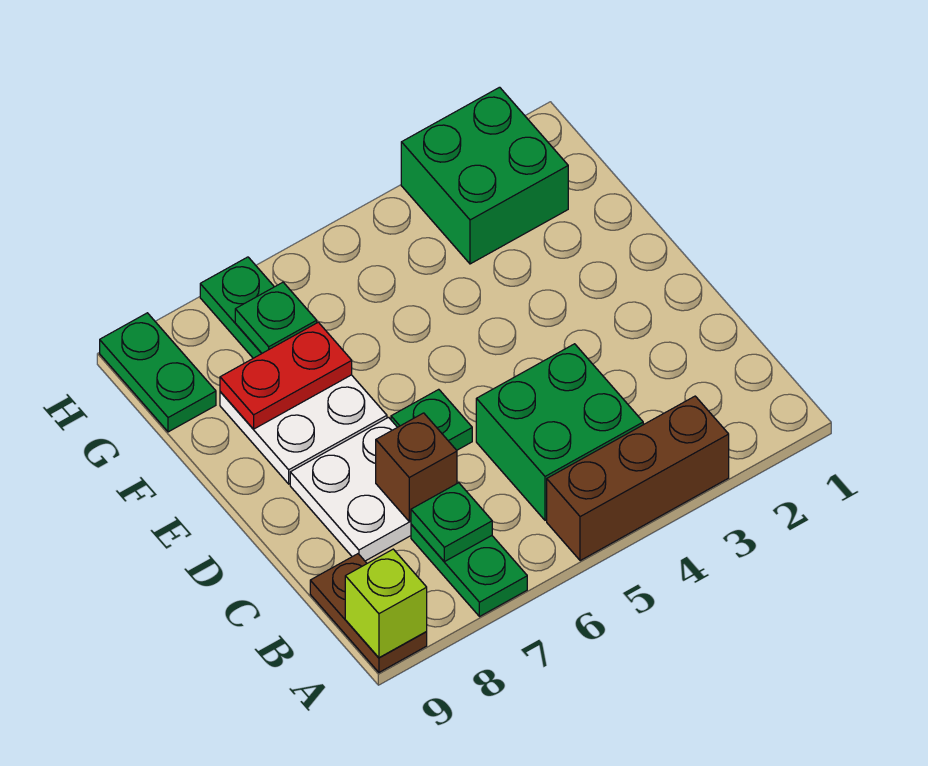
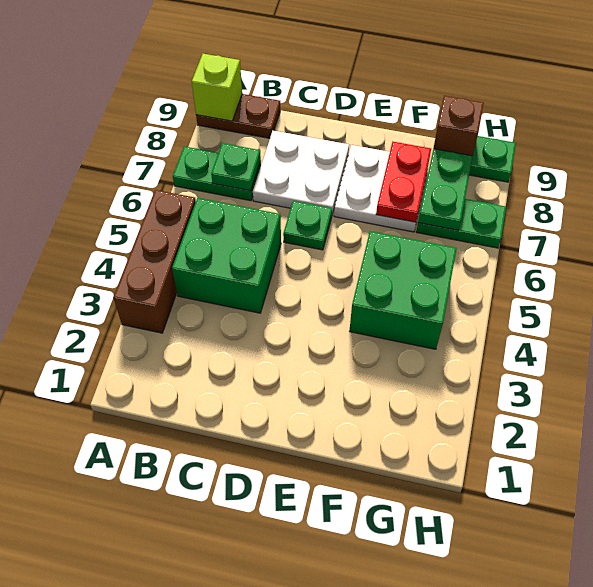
brown 1x1 brick [376,413,457,521] -> brown 1x1 brick moved to [433,96,484,156]
green 2x2 brick [401,87,568,264] -> green 2x2 brick moved to [350,231,457,349]
green 1x1 plate [235,282,317,353] -> green 1x2 plate [418,149,473,230]

